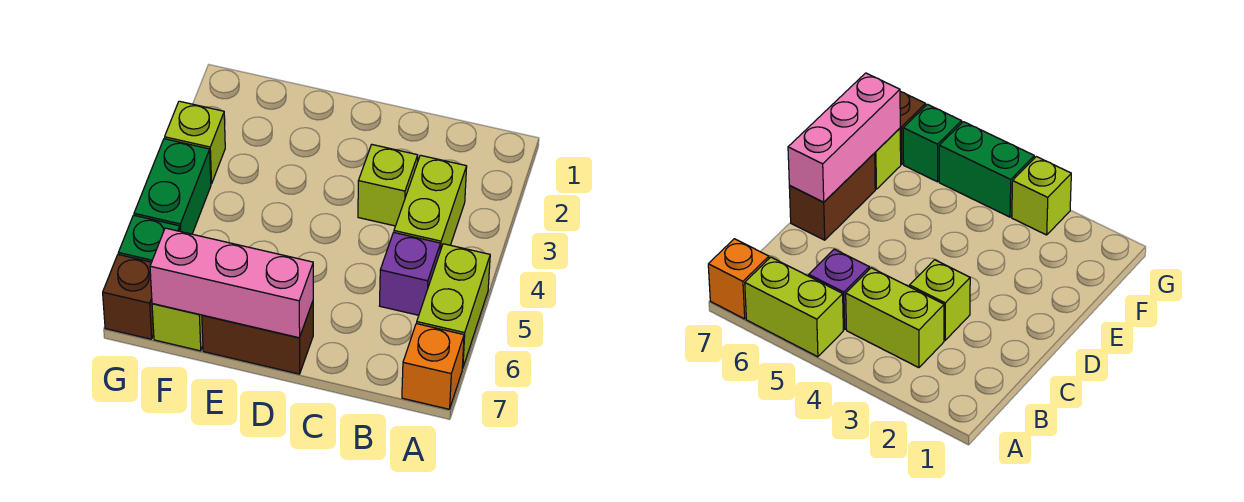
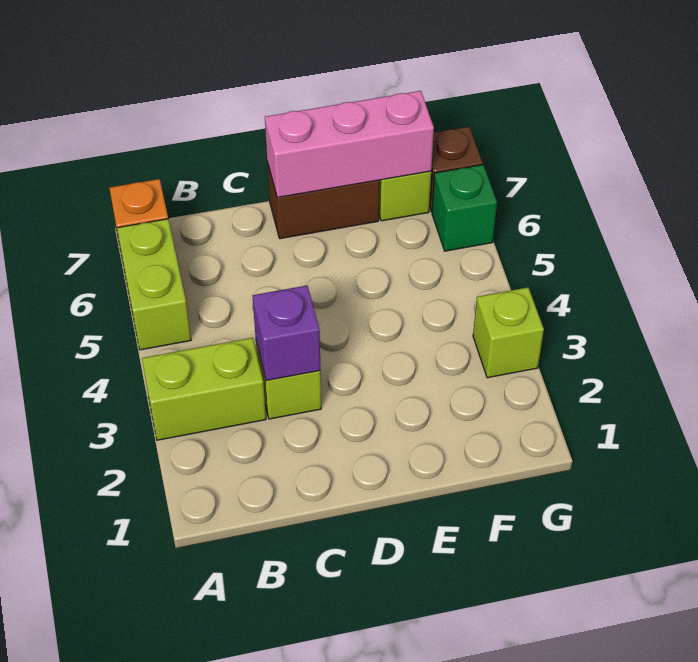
lime 1x2 brick [394,155,467,251] -> lime 1x2 brick turned to [142,338,266,440]
purple 1x1 brick [379,233,441,315] -> purple 1x1 brick moved to [252,286,320,381]
green 1x2 brick [134,139,211,234] -> none

